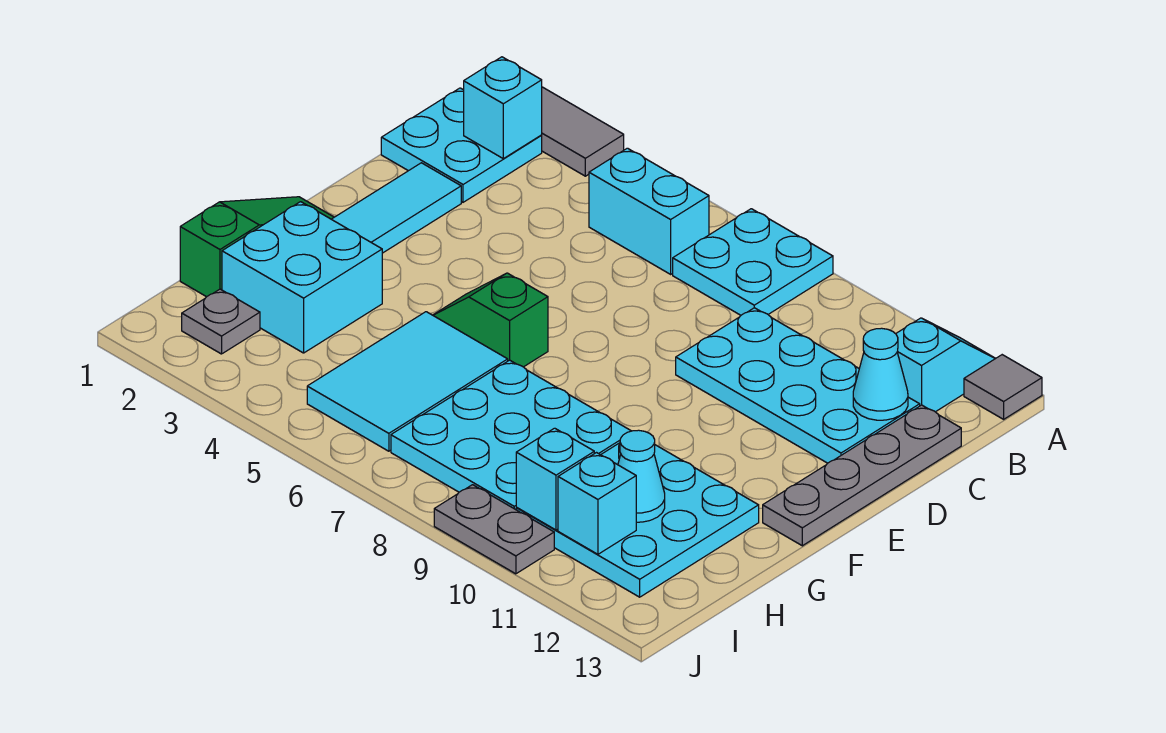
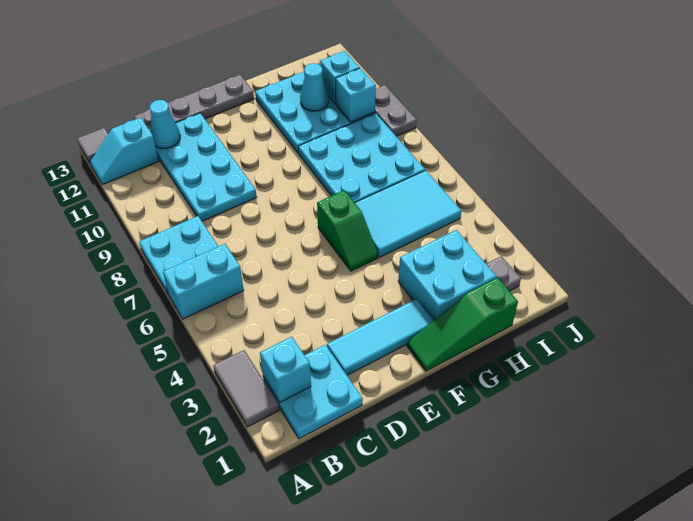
cyan 1x2 brick [589,148,709,274] -> cyan 1x2 brick turned to [163,244,244,319]

